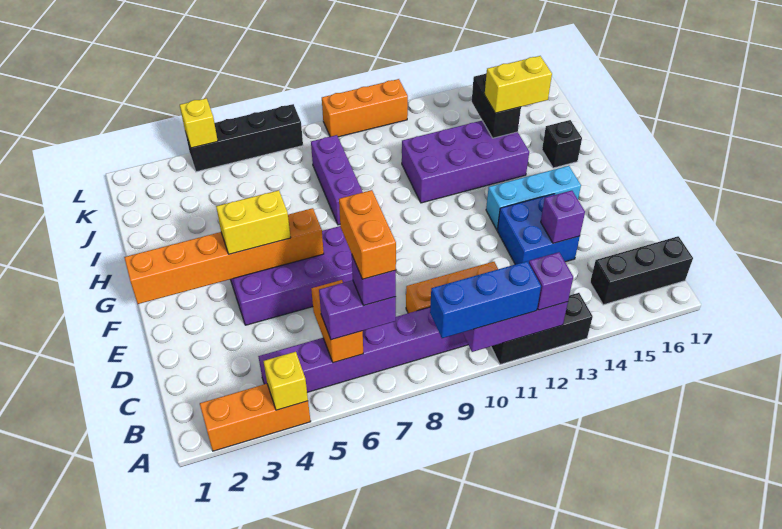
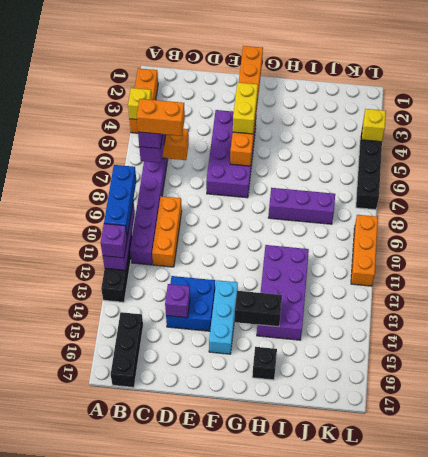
black 1x2 brick [472,73,521,138] -> black 1x2 brick moved to [234,291,282,327]
yellow 1x2 brick [485,56,552,113] -> none

